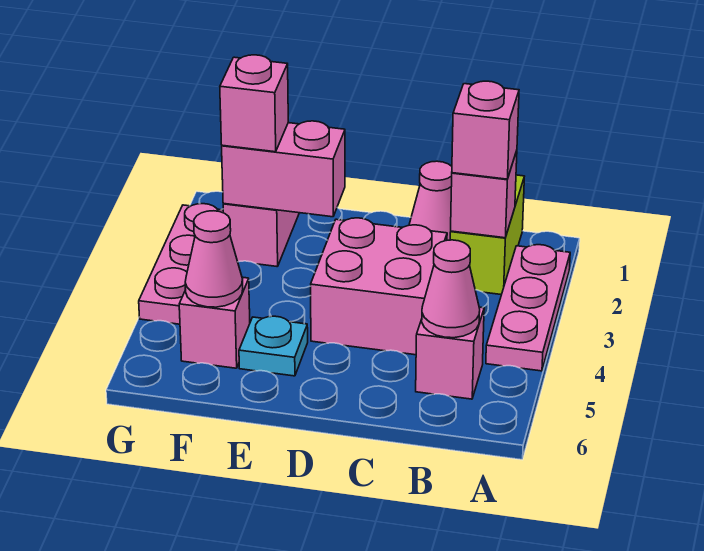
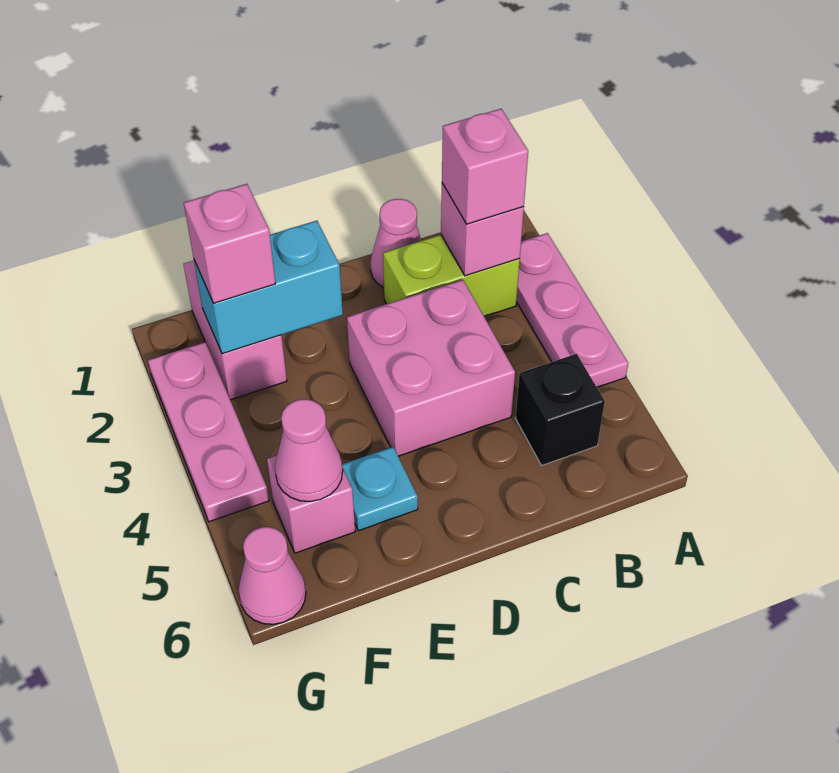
lime 1x2 brick [450,175,524,295] -> lime 1x2 brick turned to [383,235,520,317]
pink 1x1 brick [416,307,484,399] -> black 1x1 brick [515,354,605,465]
pink 1x1 cone [422,240,480,338] -> pink 1x1 cone moved to [239,527,306,624]
pink 1x2 brick [222,121,345,217] -> cyan 1x2 brick [194,221,343,354]

